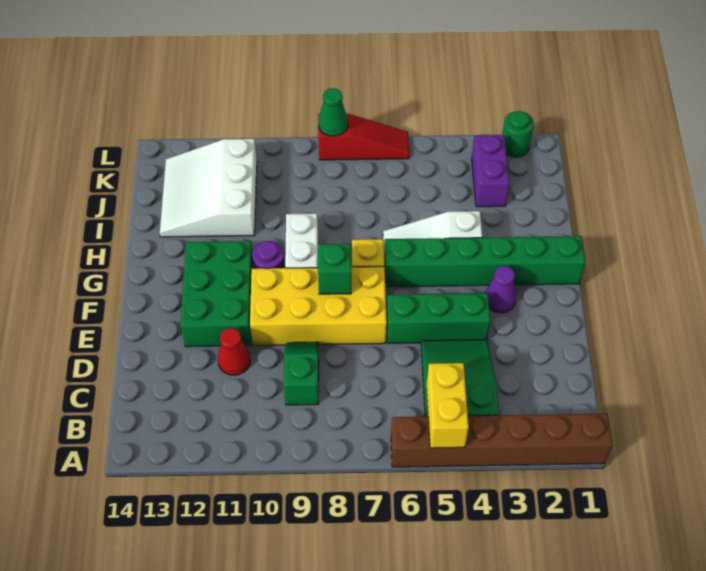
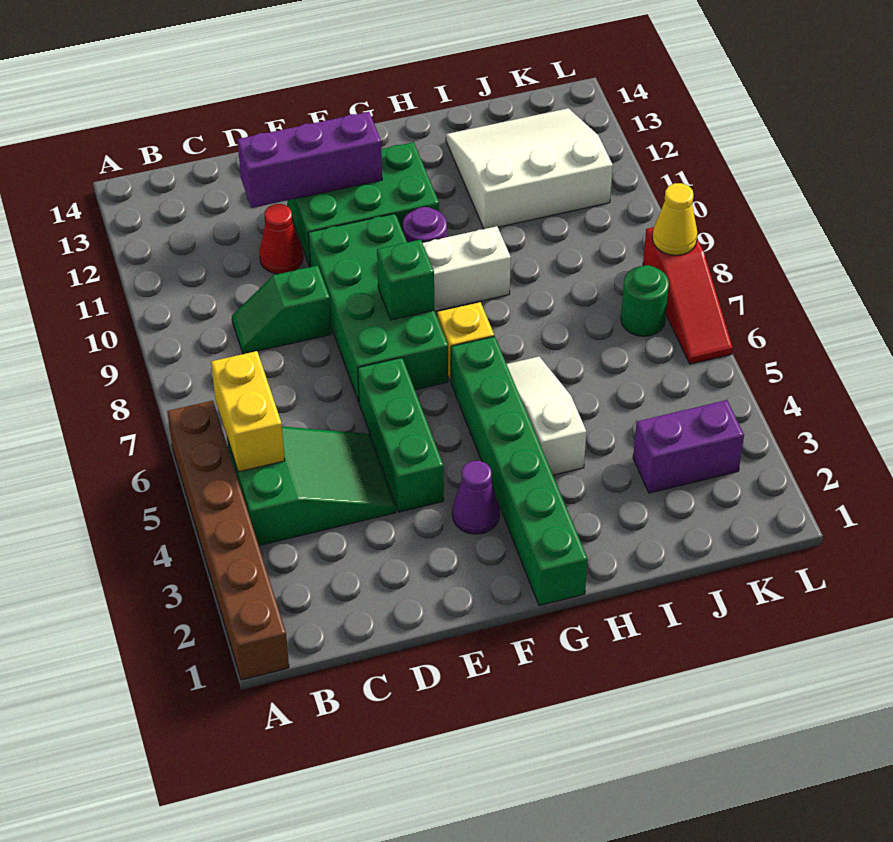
yellow 1x2 brick [427,363,469,448] -> yellow 1x2 brick turned to [211,351,285,472]
green 1x2 slope [284,342,319,405] -> green 1x2 slope turned to [232,266,332,354]
none -> purple 1x3 brick [237,112,382,208]
yellow 2x4 brick [250,267,387,346] -> green 2x4 brick [308,214,448,402]
green 1x1 round brick [502,111,534,157] -> green 1x1 round brick moved to [621,265,669,336]
green 1x1 cone [318,88,348,136] -> yellow 1x1 cone [652,183,698,255]

